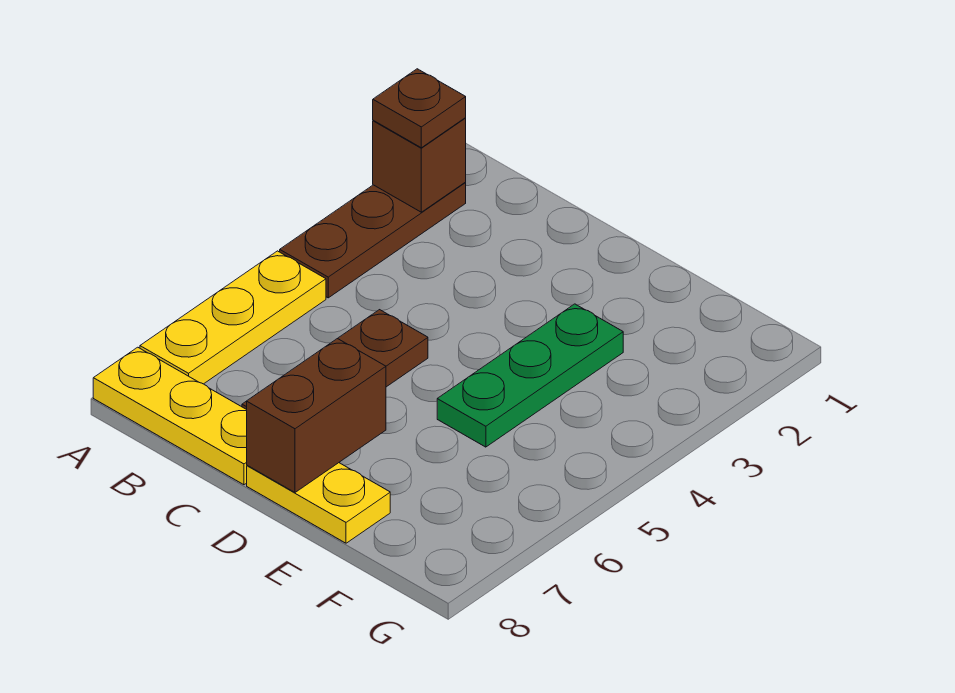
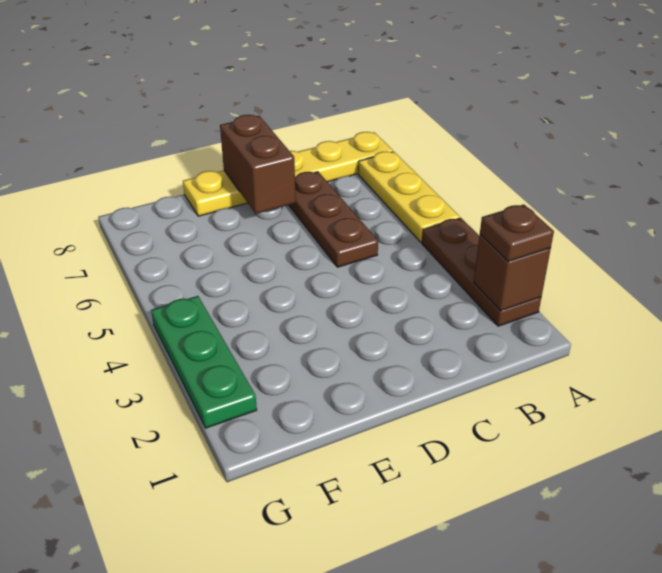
green 1x3 plate [437,304,623,447] -> green 1x3 plate moved to [151,296,257,428]

